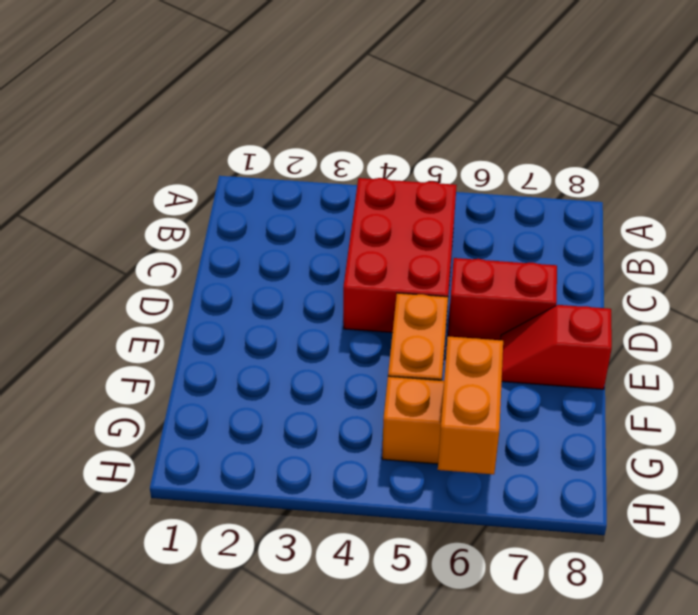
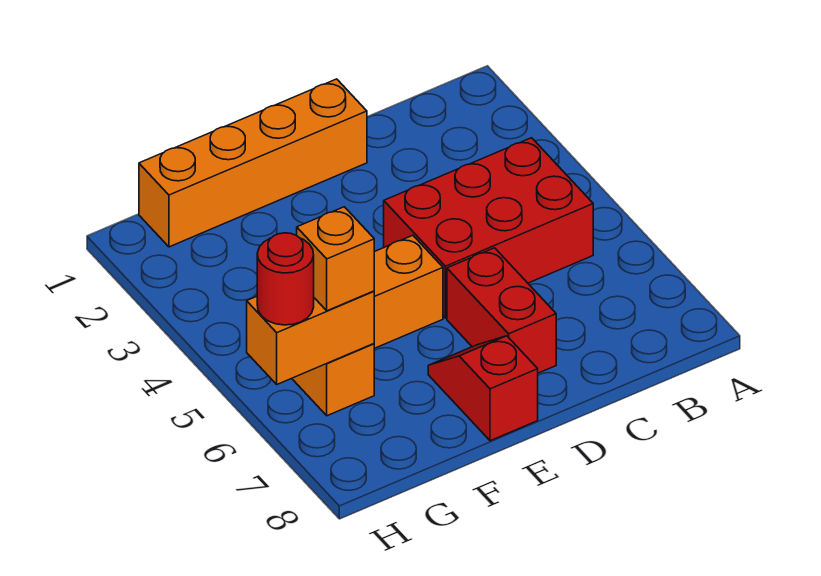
none -> orange 1x4 brick [139,79,367,247]
none -> orange 1x1 brick [297,207,374,311]
none -> red 1x1 round brick [257,233,314,325]

